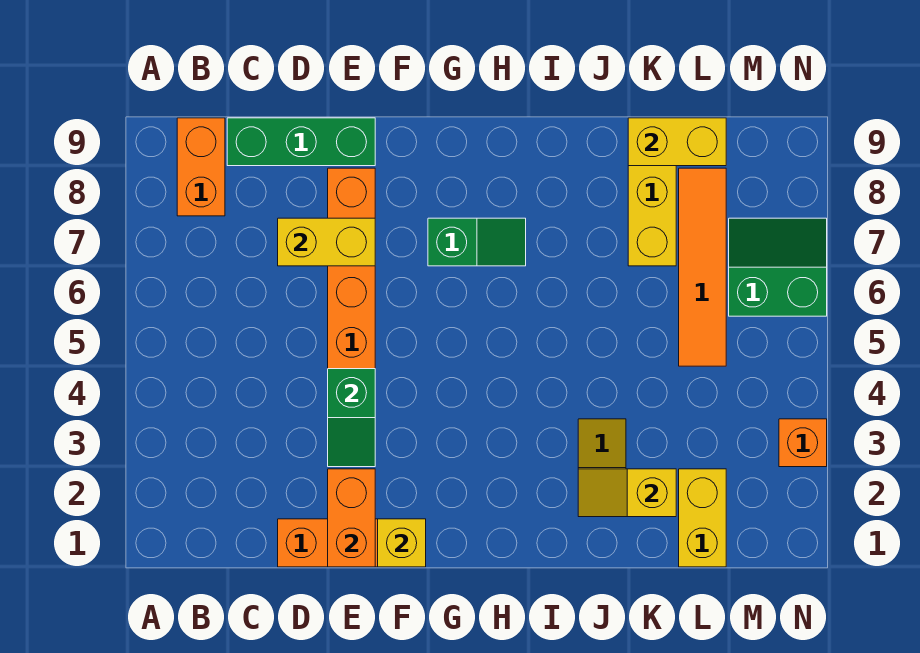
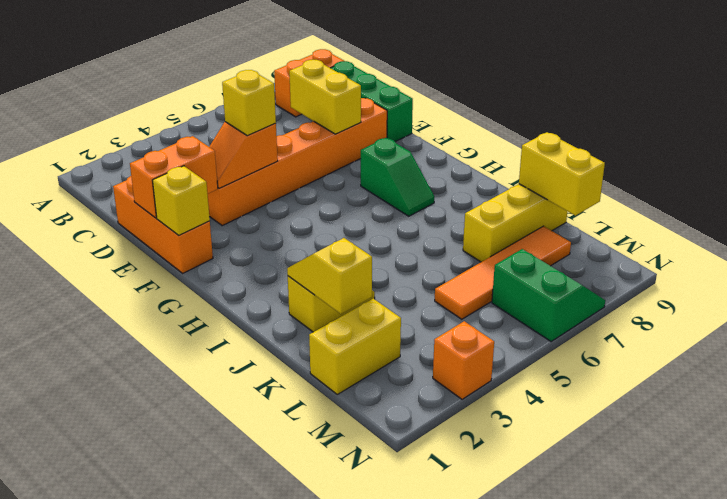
green 1x2 slope [328,369,375,467] -> orange 1x2 slope [209,122,278,188]
none -> yellow 1x1 brick [222,70,276,136]

